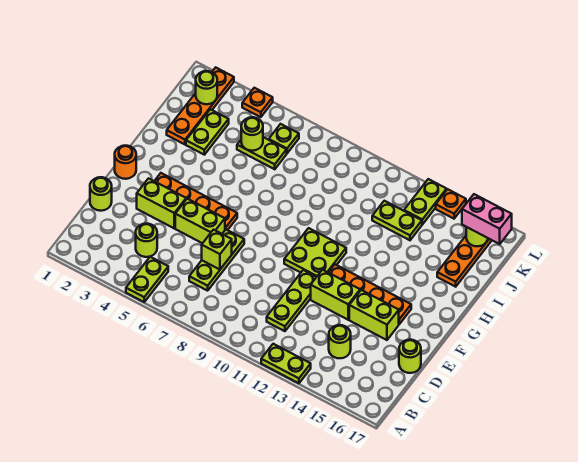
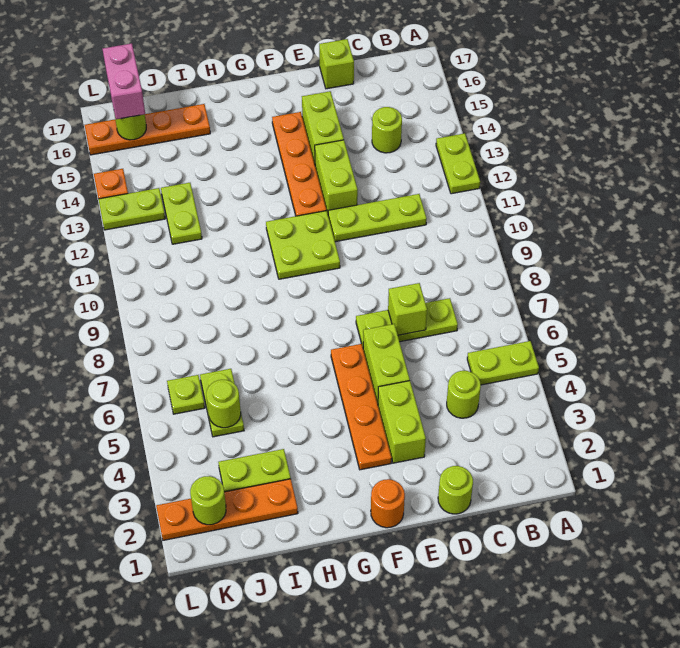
lime 1x1 round brick [399,340,421,373] -> lime 1x1 brick [319,39,354,89]
orange 1x1 plate [242,88,273,117] -> none

